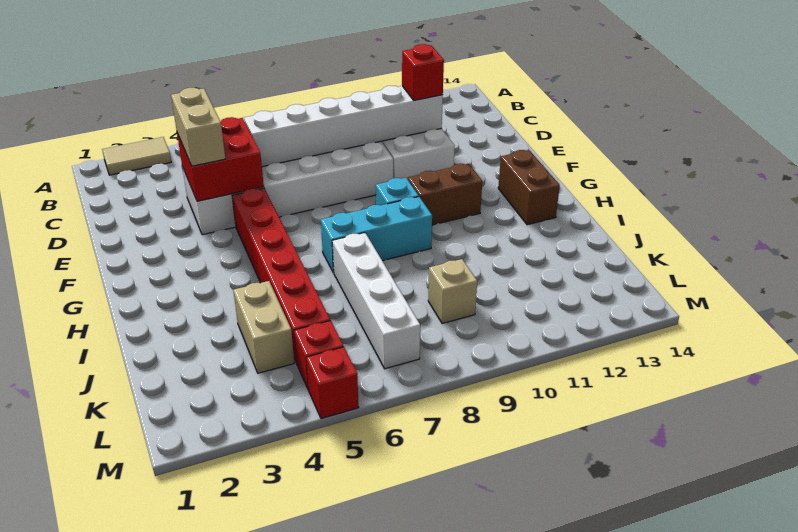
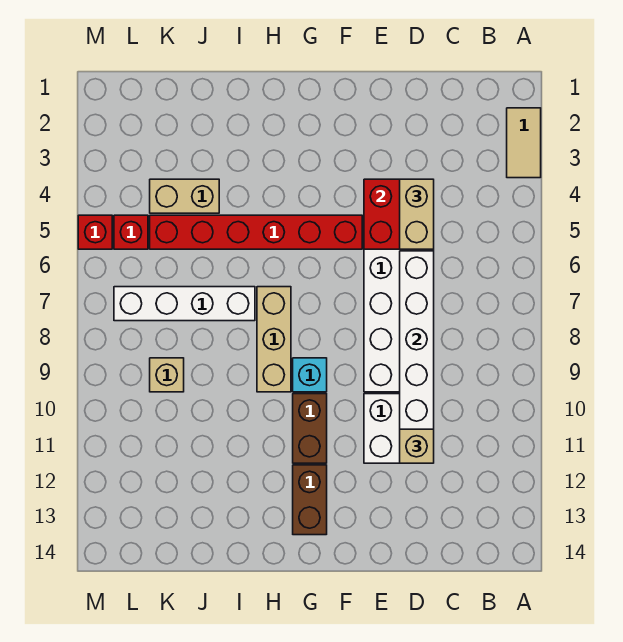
tan 1x2 brick [171,88,225,166] -> tan 1x2 brick turned to [400,179,434,249]
red 1x1 brick [402,44,444,101] -> tan 1x1 brick [400,429,434,463]
brown 1x2 brick [498,150,560,225] -> brown 1x2 brick turned to [293,465,327,535]
cyan 1x3 brick [321,197,432,272] -> tan 1x3 brick [257,287,291,392]

